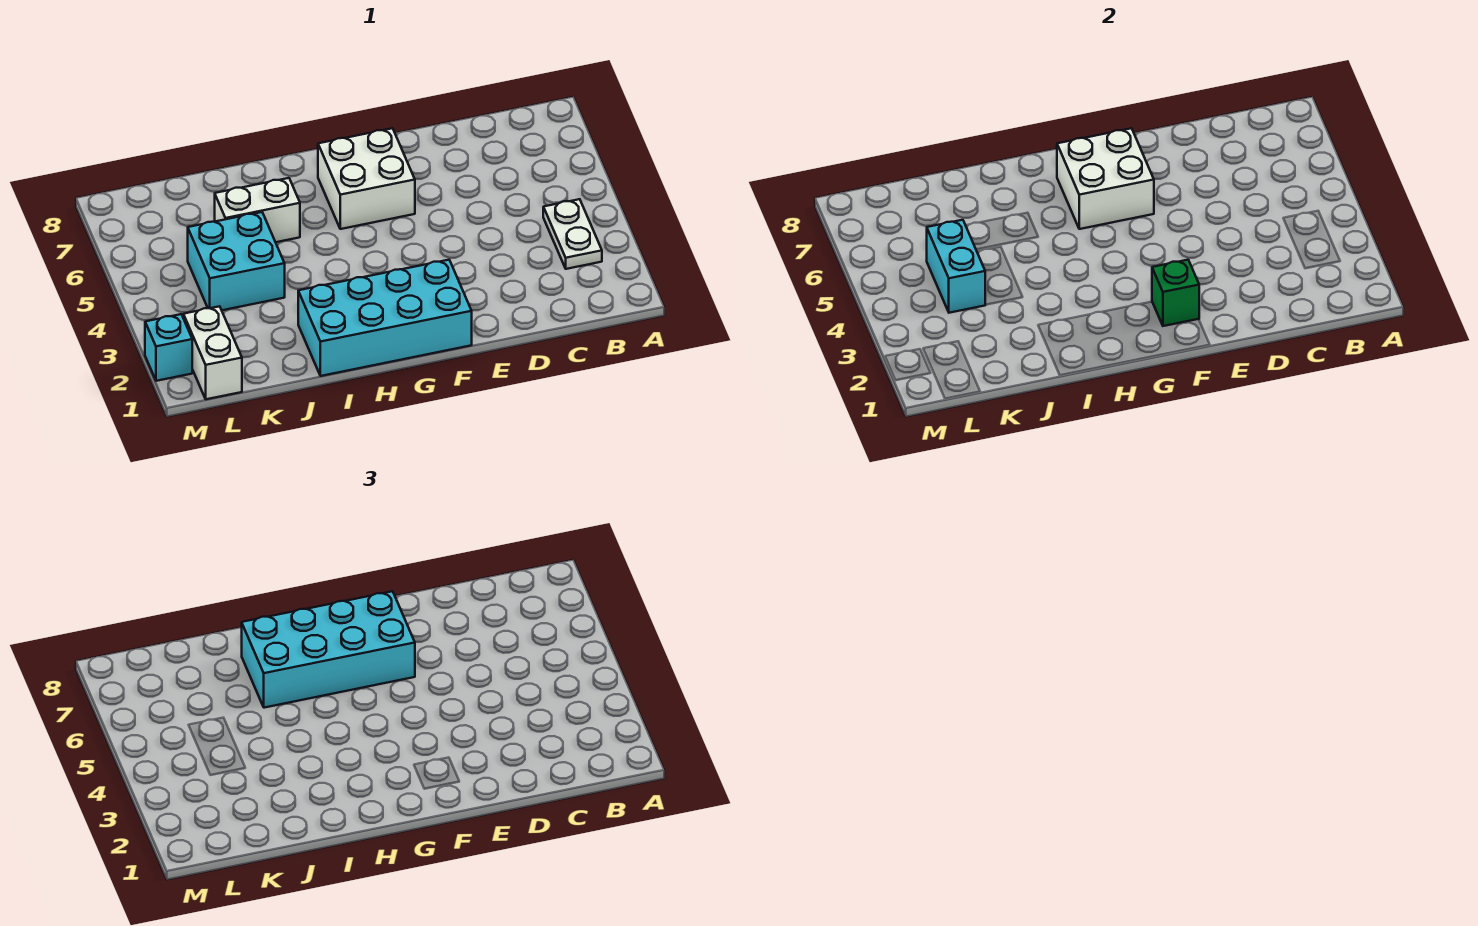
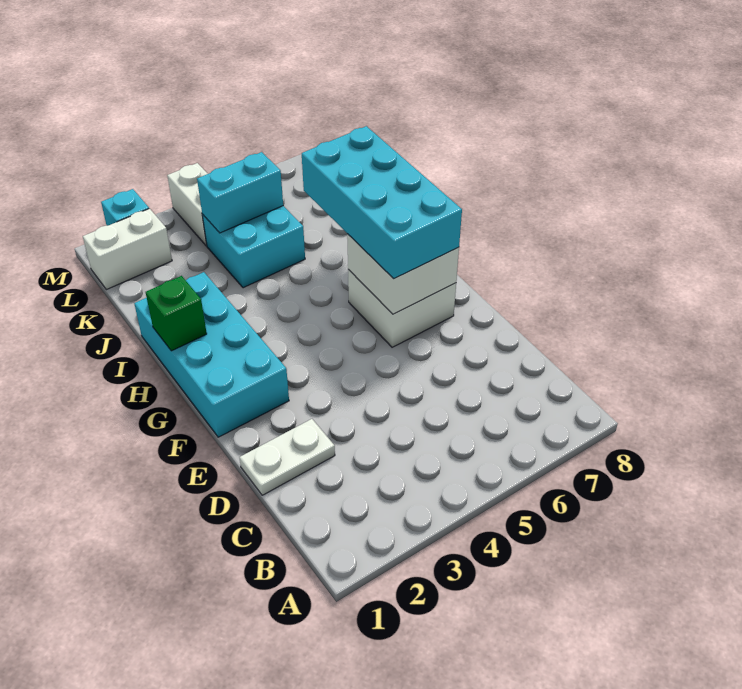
white 1x2 plate [543,199,602,269] -> white 1x2 plate moved to [239,419,335,495]
green 1x1 brick [1152,260,1199,326] -> green 1x1 brick moved to [146,276,207,351]
white 1x2 brick [215,178,300,242] -> white 1x2 brick moved to [167,163,208,246]

